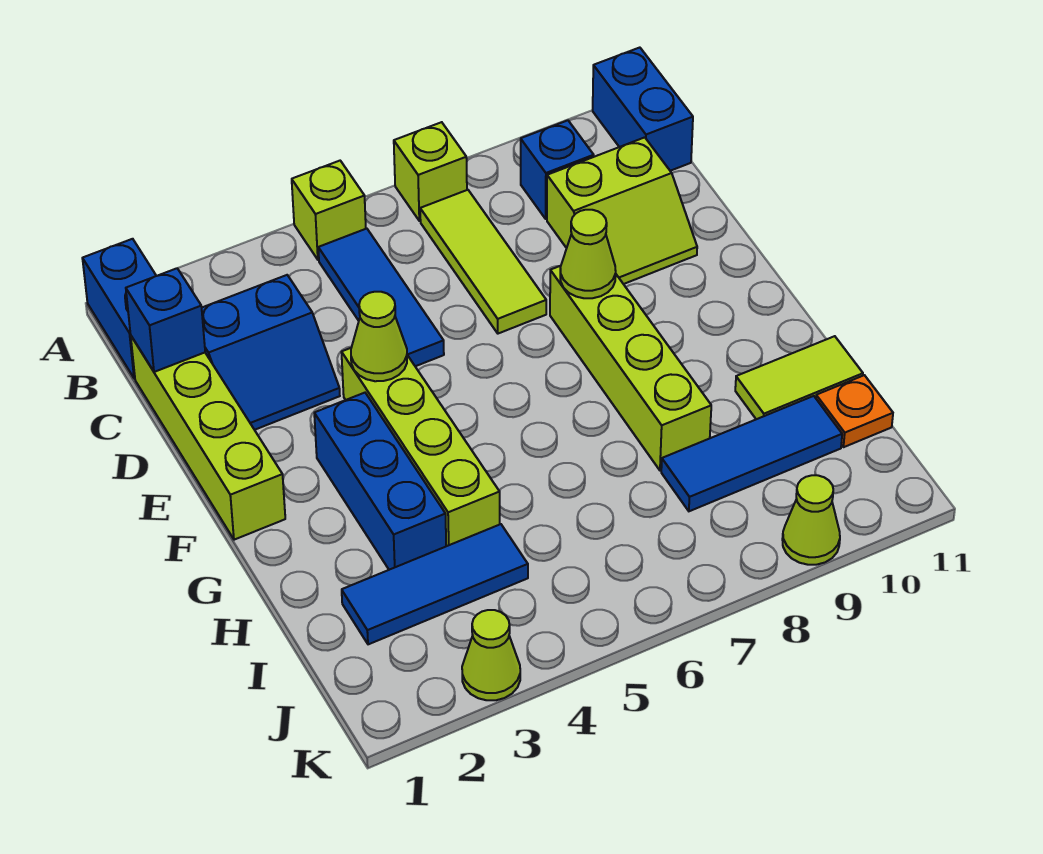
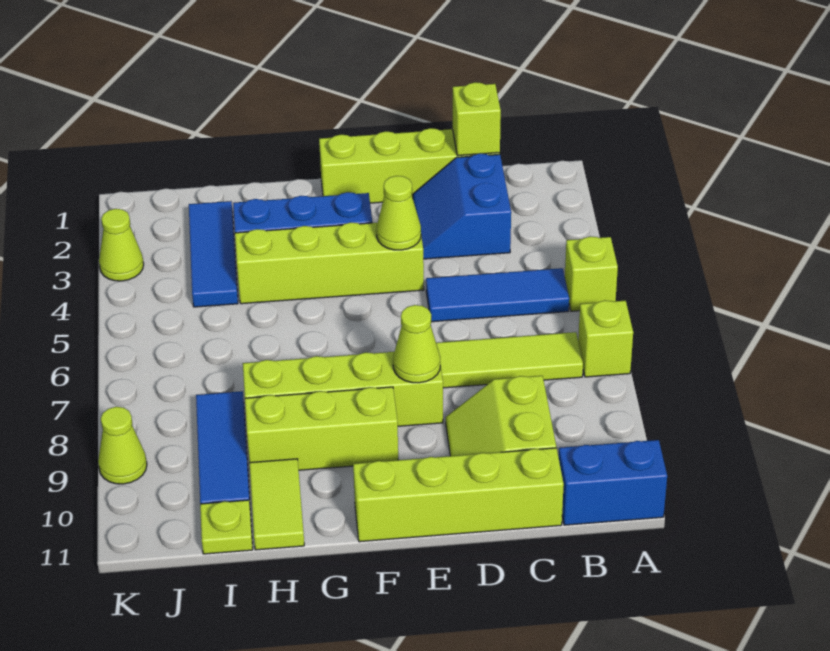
blue 1x2 brick [82,239,156,379] -> none
blue 1x1 brick [521,120,594,219] -> none
blue 1x1 brick [126,268,205,372] -> lime 1x1 brick [453,82,501,156]
none -> lime 1x4 brick [353,448,564,542]
none -> lime 1x3 brick [245,387,398,470]
orange 1x1 plate [816,375,893,447] -> lime 1x1 plate [200,500,253,554]

